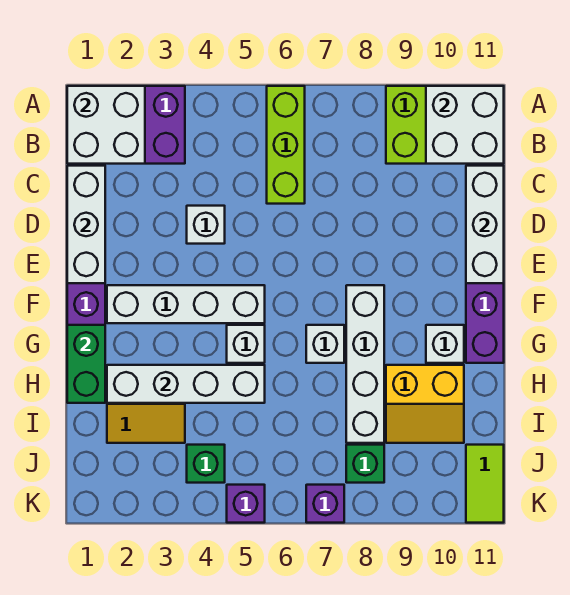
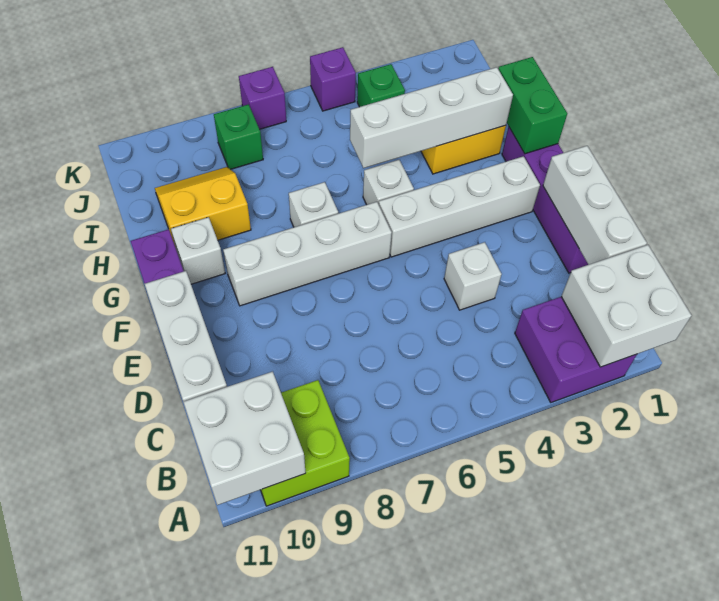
lime 1x3 brick [267,86,305,204] -> none
white 1x4 brick [346,285,384,443] -> white 1x4 brick turned to [223,202,392,306]
lime 1x2 tile [466,445,504,523] -> none

